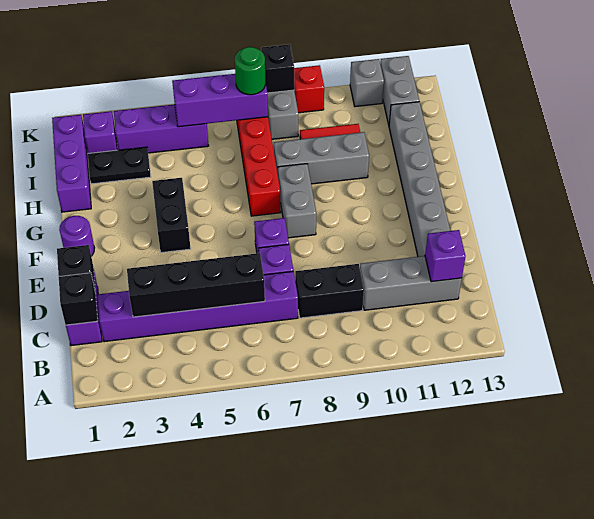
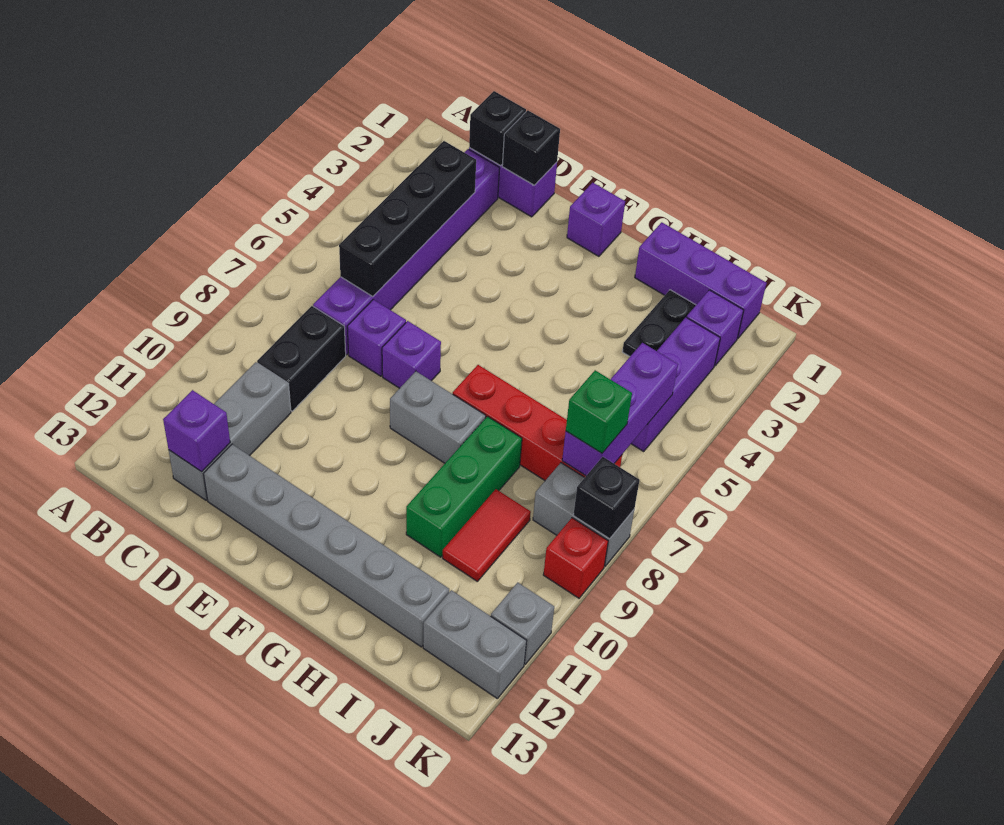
purple 1x1 round brick [59,216,94,256] -> purple 1x1 brick [567,183,625,256]
black 1x2 brick [152,178,191,253] -> none
grey 1x3 brick [274,132,369,184] -> green 1x3 brick [406,416,522,557]
green 1x1 round brick [235,47,266,95] -> green 1x1 brick [566,370,632,453]

